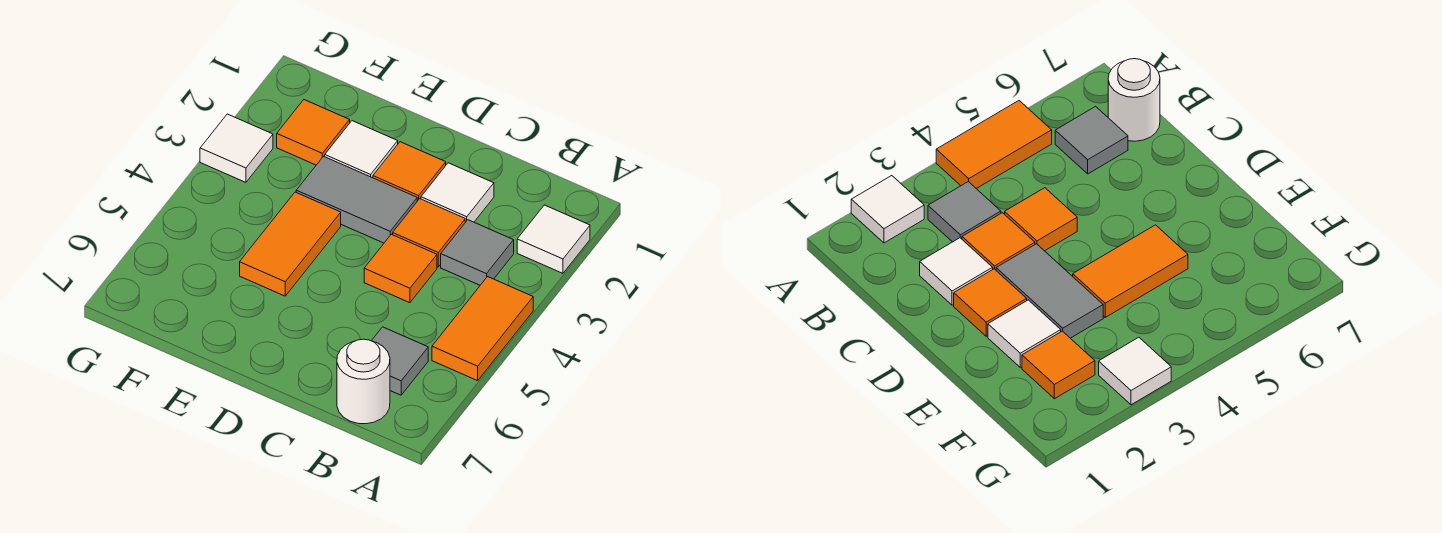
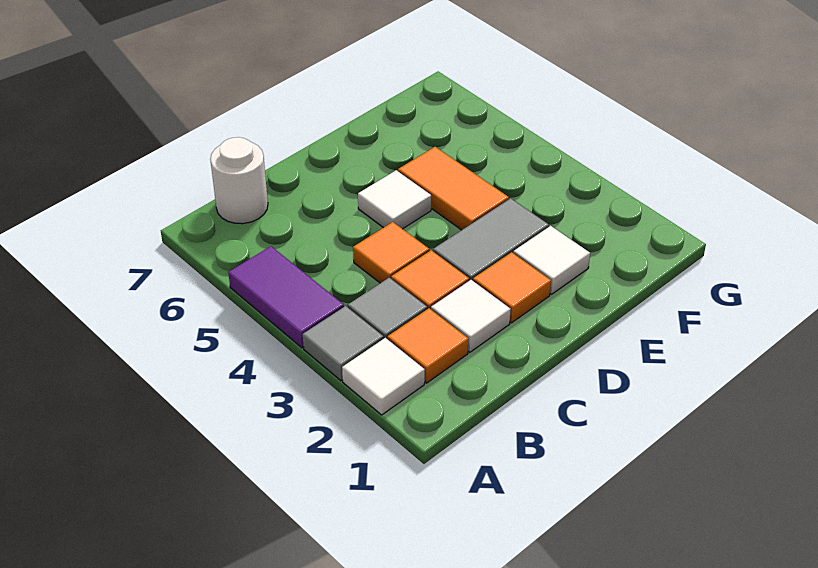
orange 1x2 tile [432,277,533,381] -> purple 1x2 tile [228,246,344,348]
grey 1x1 tile [372,327,428,395] -> grey 1x1 tile moved to [303,306,383,381]
orange 1x1 tile [277,100,350,165] -> orange 1x1 tile moved to [387,308,468,383]
white 1x1 tile [200,114,273,182] -> white 1x1 tile moved to [358,170,431,229]

